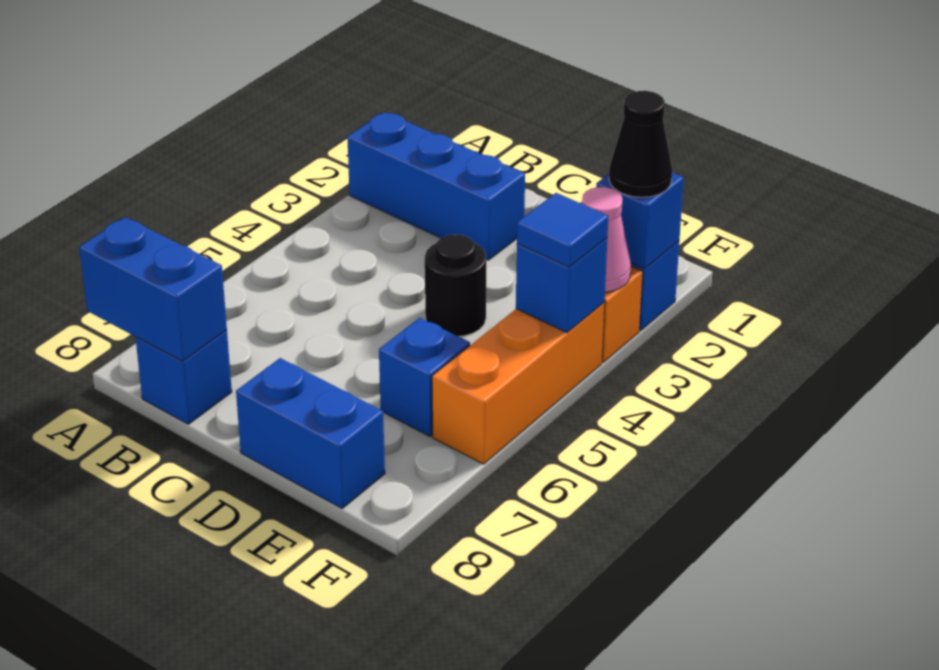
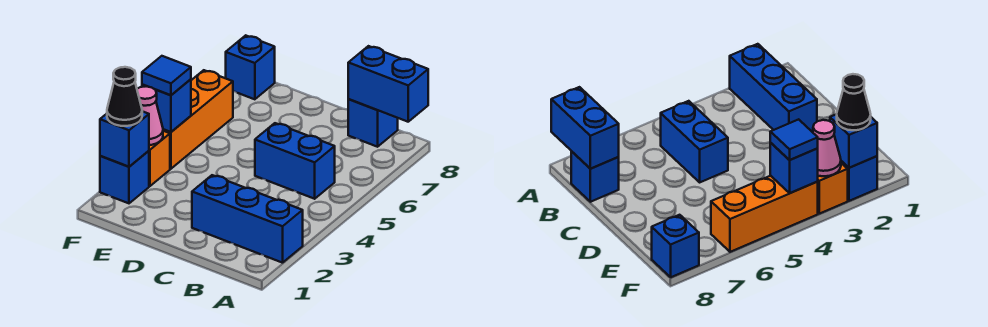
black 1x1 round brick [425,235,486,336] -> none
blue 1x2 brick [236,358,385,508] -> blue 1x2 brick moved to [255,123,335,199]
blue 1x1 brick [379,318,470,436] -> blue 1x1 brick moved to [226,35,275,99]

